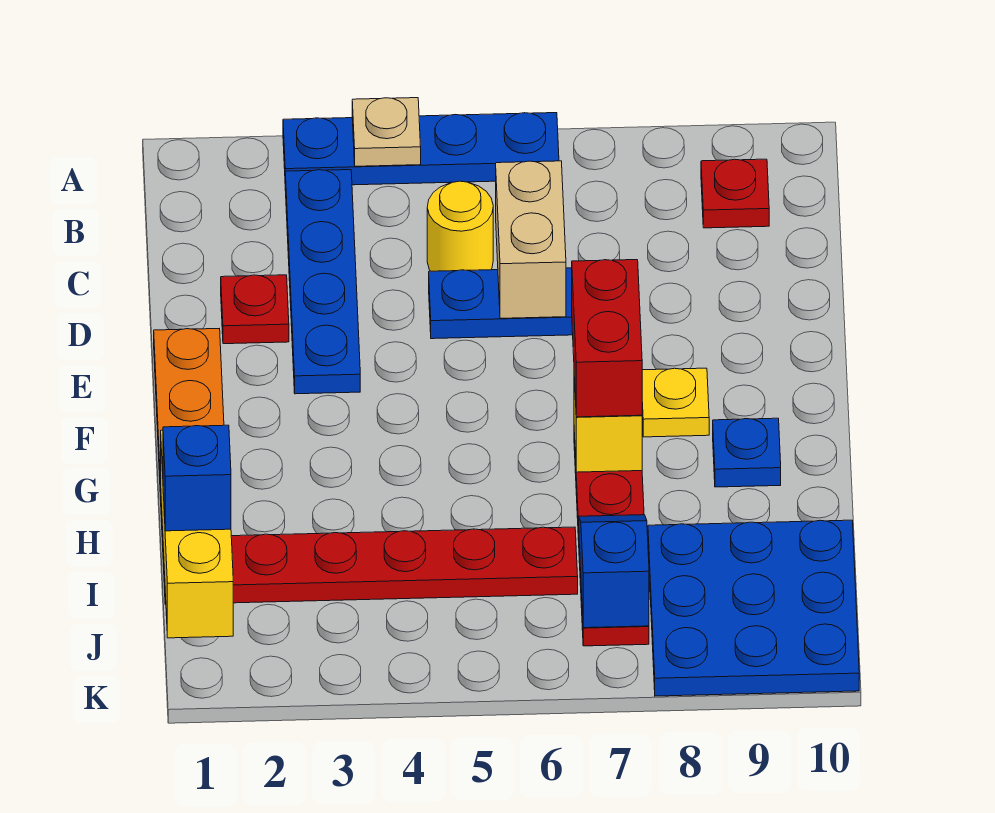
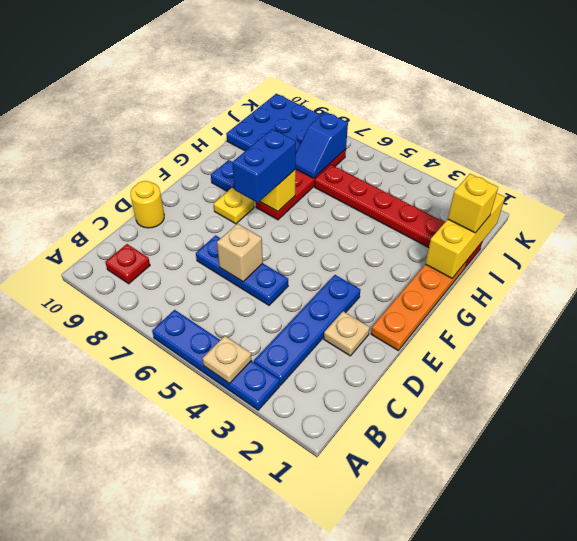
yellow 1x1 round brick [427,181,493,271] -> yellow 1x1 round brick moved to [131,181,164,228]
tan 1x2 brick [496,161,566,318] -> tan 1x1 brick [217,224,263,282]
red 1x1 plate [221,275,289,344] -> tan 1x1 plate [324,311,370,356]
red 1x2 brick [572,260,642,417] -> blue 1x2 brick [232,129,296,203]
blue 1x1 brick [163,425,231,531] -> yellow 1x1 brick [448,174,498,233]

